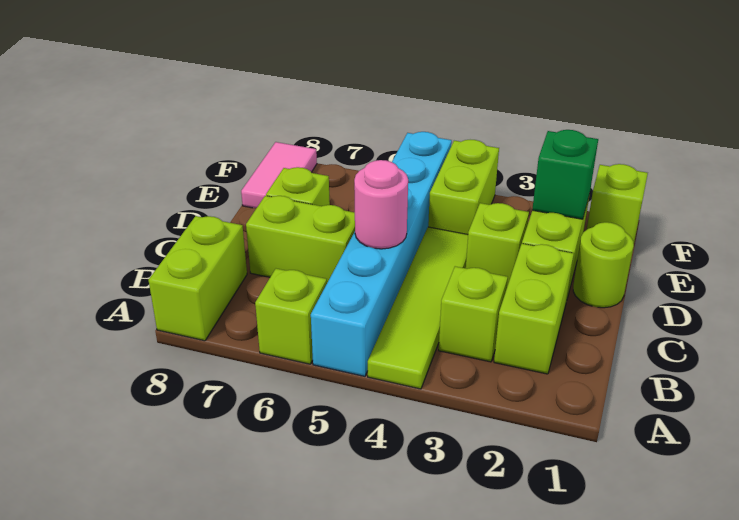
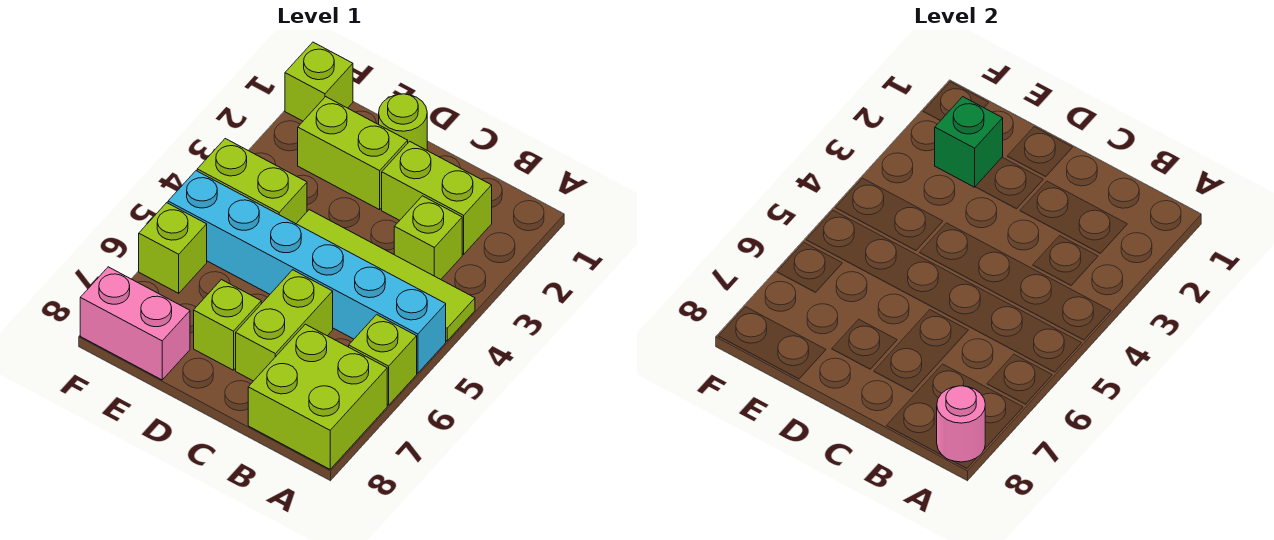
lime 1x2 brick [149,216,247,341] -> lime 2x2 brick [248,324,387,469]
pink 1x1 round brick [354,160,408,249] -> pink 1x1 round brick moved to [937,386,985,462]
lime 1x1 brick [466,203,529,286] -> lime 1x1 brick moved to [139,203,207,293]
pink 1x2 tile [241,142,317,208] -> pink 1x2 brick [80,267,190,380]

